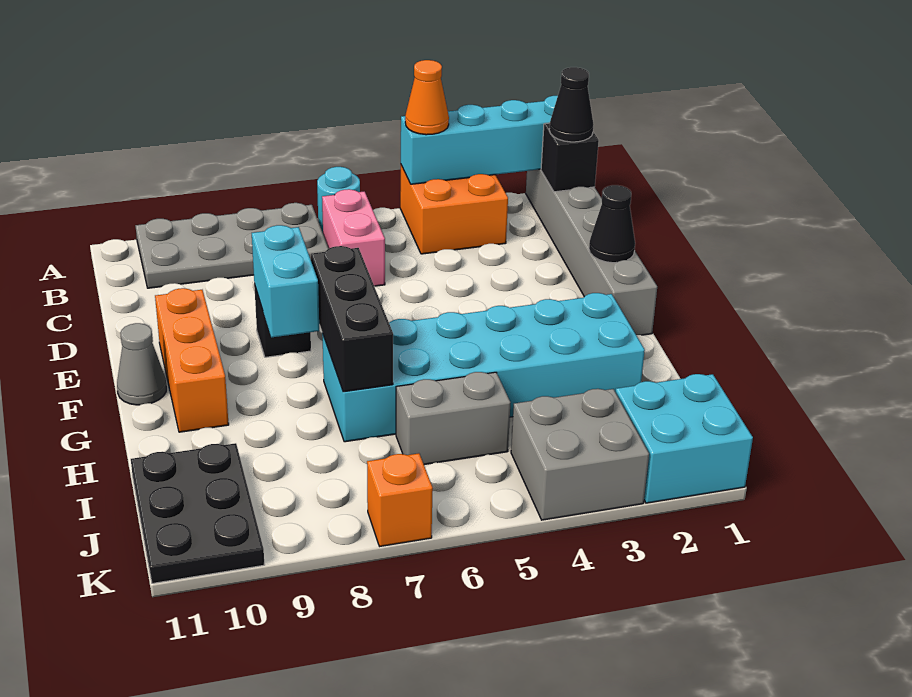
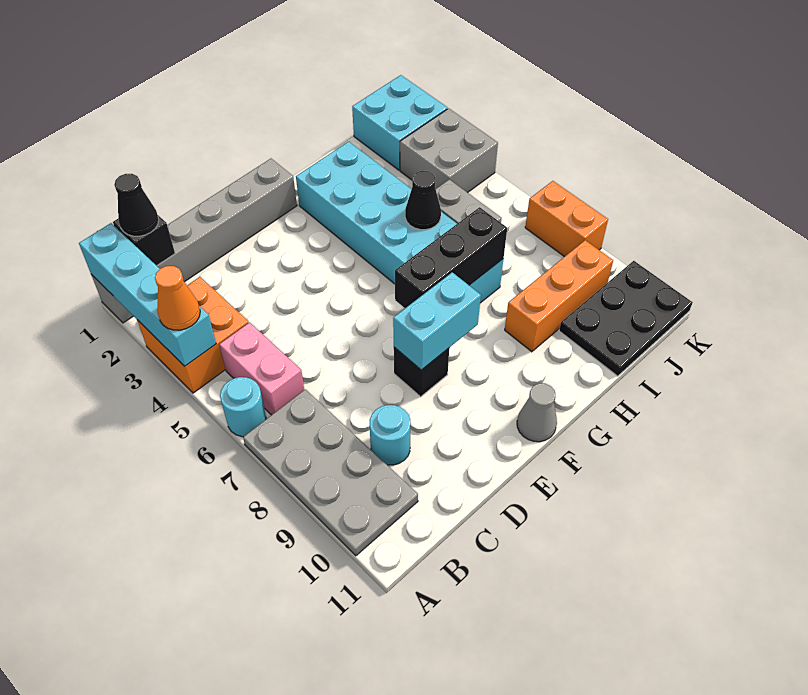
pink 1x2 brick [322,189,385,286] -> pink 1x2 brick turned to [219,322,304,415]
none -> cyan 1x1 round brick [370,405,410,465]
black 1x1 cone [589,185,635,263] -> black 1x1 cone moved to [405,171,441,230]
orange 1x3 brick [155,288,229,432] -> orange 1x3 brick moved to [505,240,613,352]
orange 1x1 brick [367,453,433,546] -> orange 1x2 brick [525,181,608,257]

